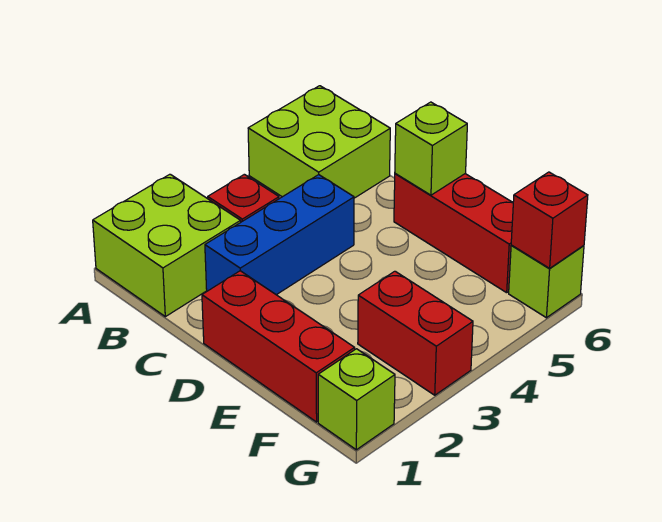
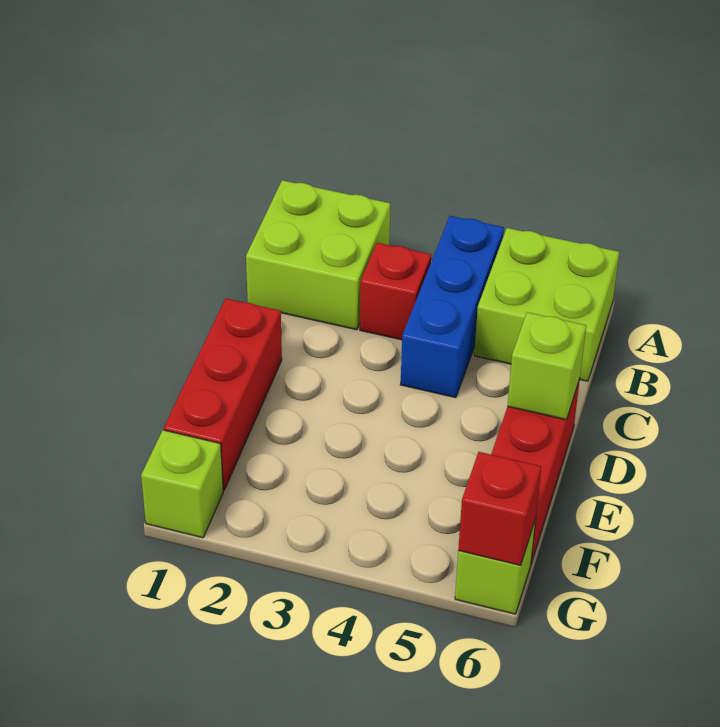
blue 1x3 brick [205,175,354,295] -> blue 1x3 brick turned to [400,216,504,398]
red 1x2 brick [358,271,473,395] -> none

